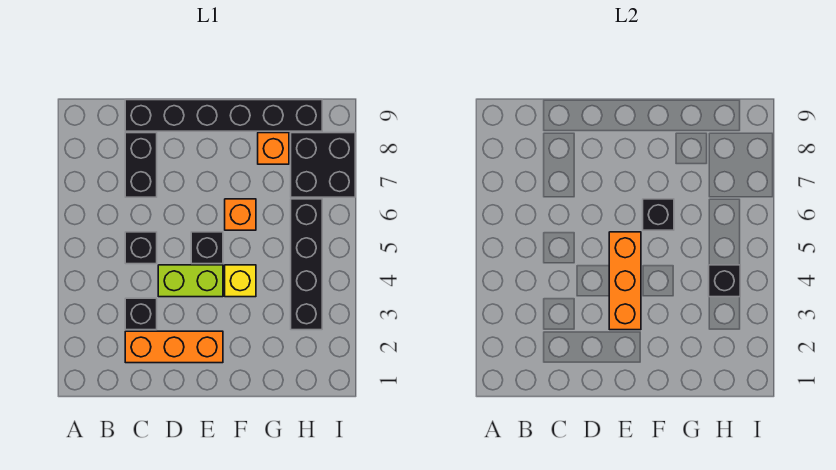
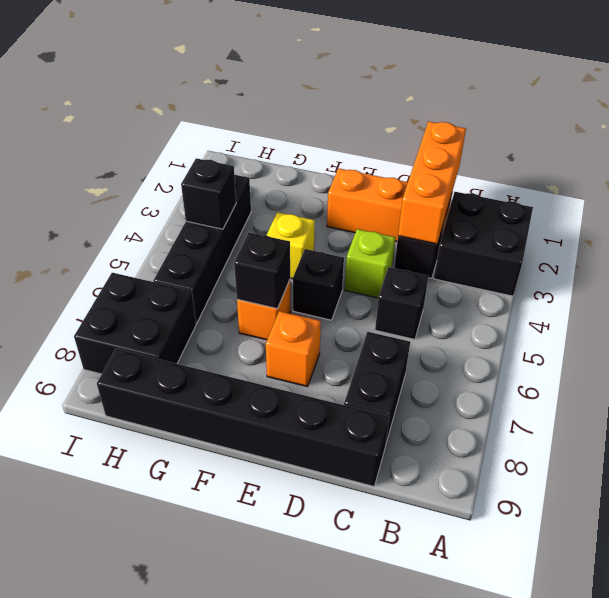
none -> black 2x2 brick [434,192,533,296]
lime 1x2 brick [158,265,223,297] -> lime 1x1 brick [345,229,396,298]
orange 1x3 brick [609,232,641,330] -> orange 1x3 brick moved to [398,121,466,244]
orange 1x1 brick [258,133,289,164] -> orange 1x1 brick moved to [266,311,321,387]

